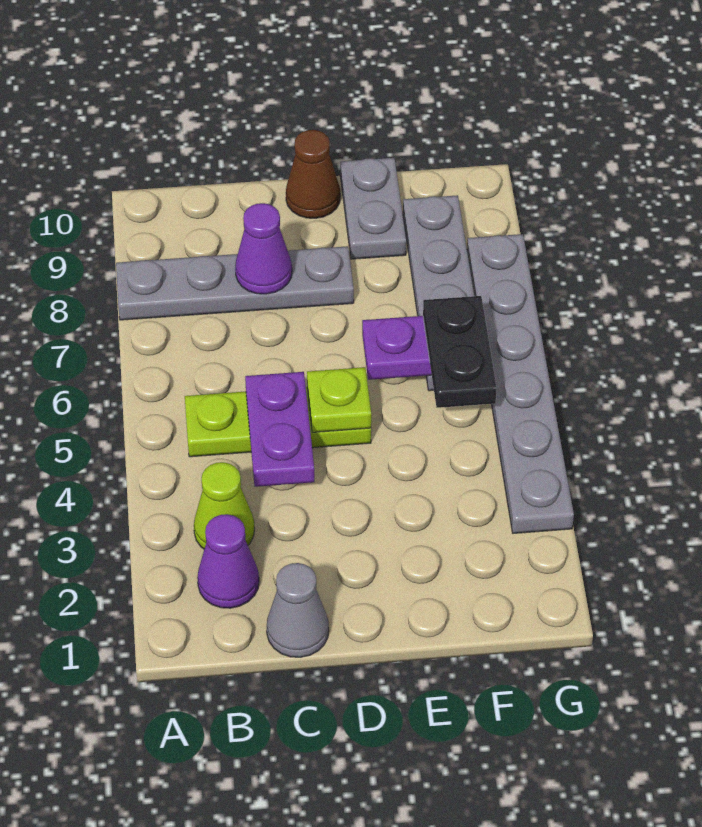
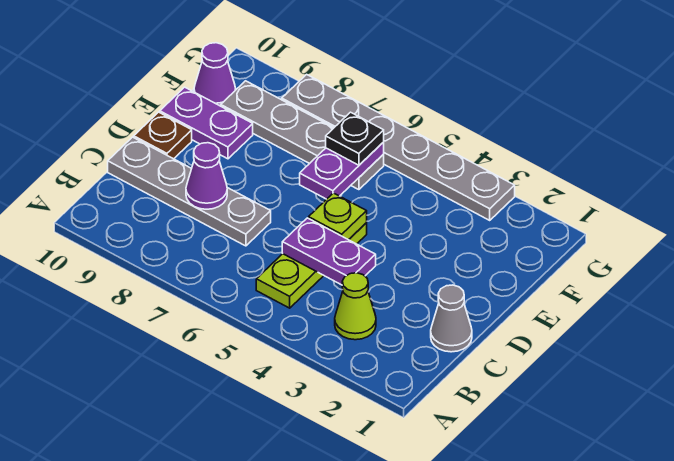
grey 1x4 plate [116,246,354,320] -> grey 1x4 plate turned to [108,137,271,246]
purple 1x1 cone [197,514,259,608] -> purple 1x1 cone moved to [194,43,236,106]
brown 1x1 cone [286,130,340,218] -> brown 1x1 plate [134,112,192,159]
grey 1x2 plate [340,158,406,259] -> purple 1x2 plate [160,87,253,159]
black 1x2 plate [423,296,497,408] -> black 1x1 plate [326,112,384,165]

